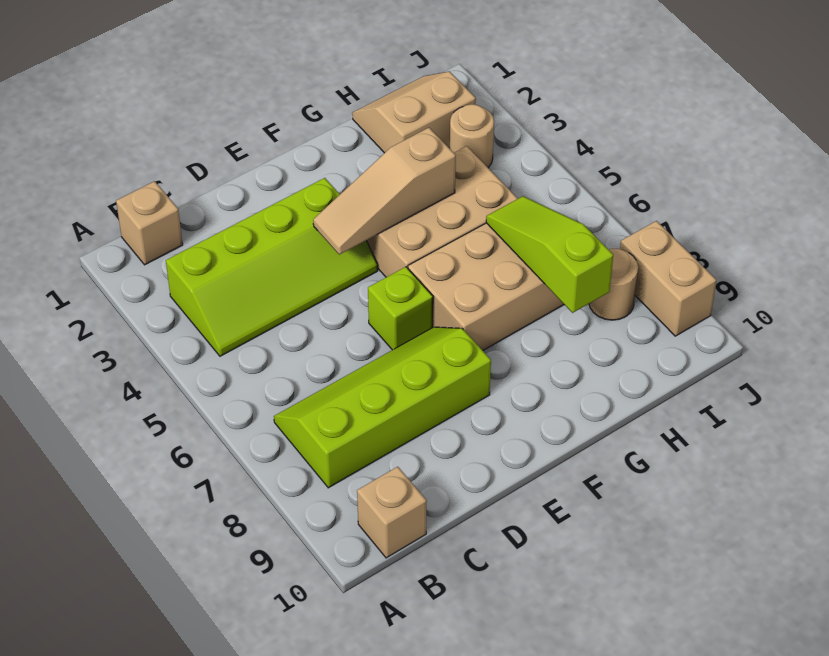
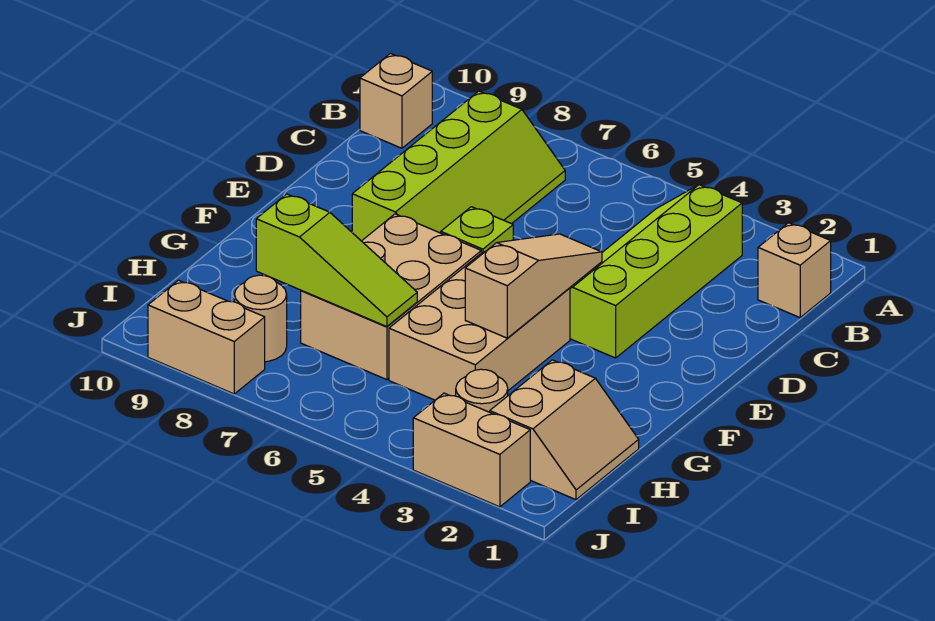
none -> tan 1x2 brick [413,393,530,507]

